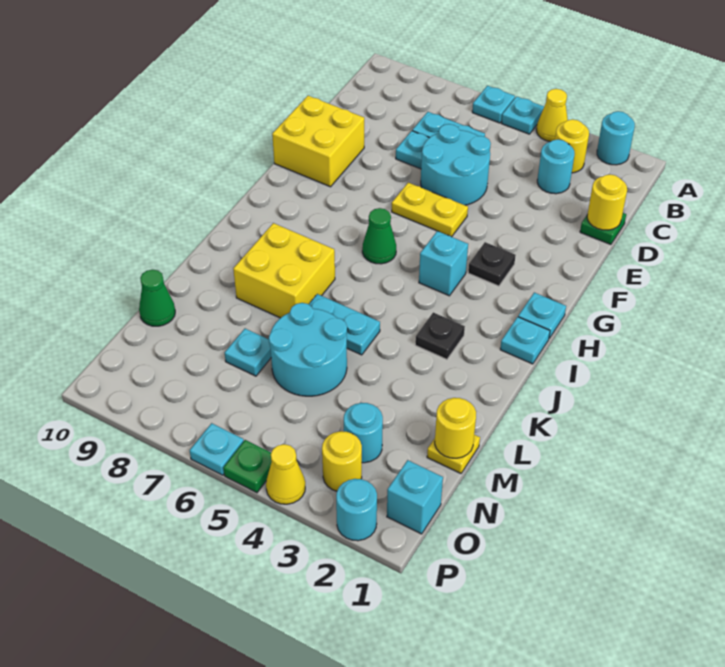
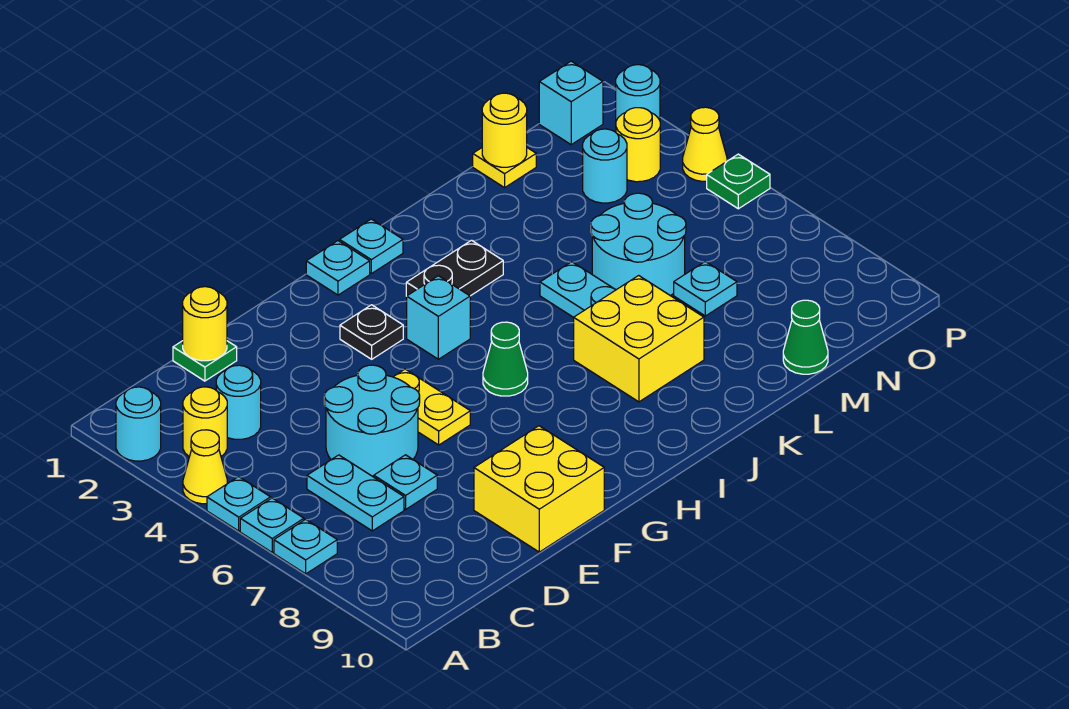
black 1x1 plate [415,312,465,359] -> black 1x2 plate [406,240,503,296]
cyan 1x1 plate [190,423,244,475] -> cyan 1x1 plate moved to [274,519,337,574]

